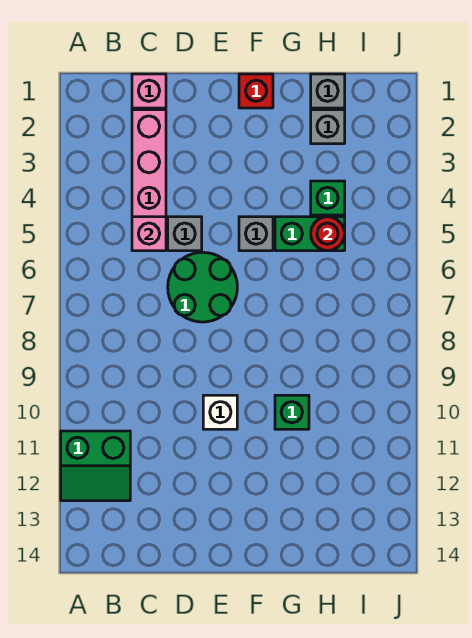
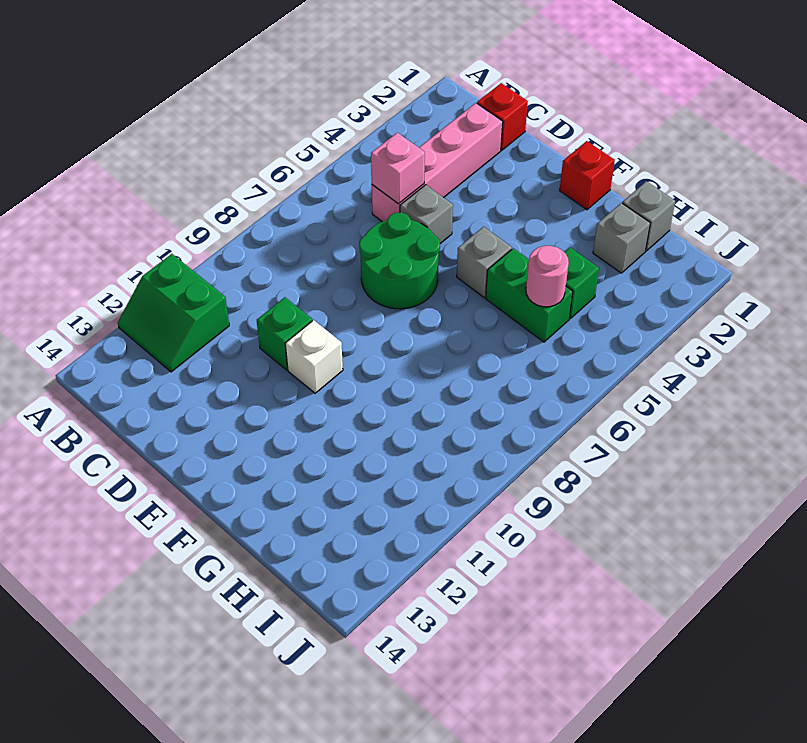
pink 1x1 brick [132,74,166,108] -> red 1x1 brick [477,83,528,150]
green 1x1 brick [275,395,309,429] -> green 1x1 brick moved to [257,297,312,370]
red 1x1 round brick [311,217,345,251] -> pink 1x1 round brick [526,246,569,307]

